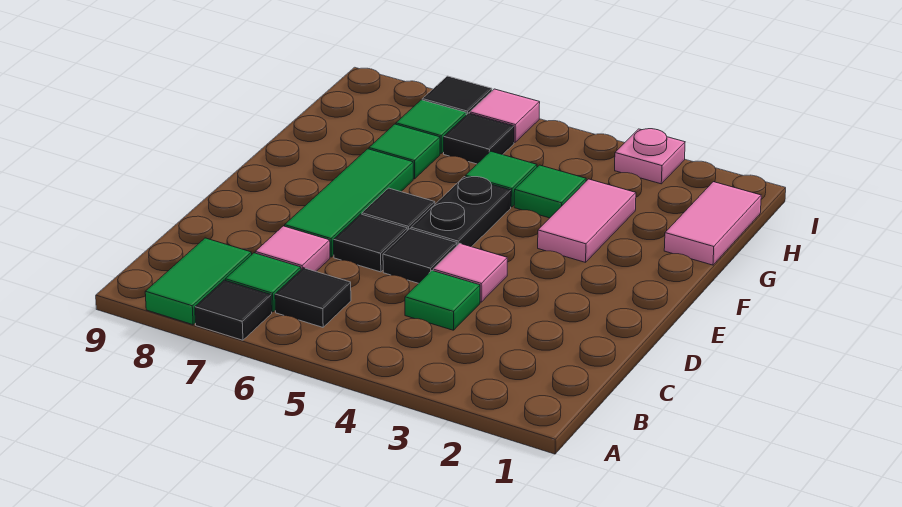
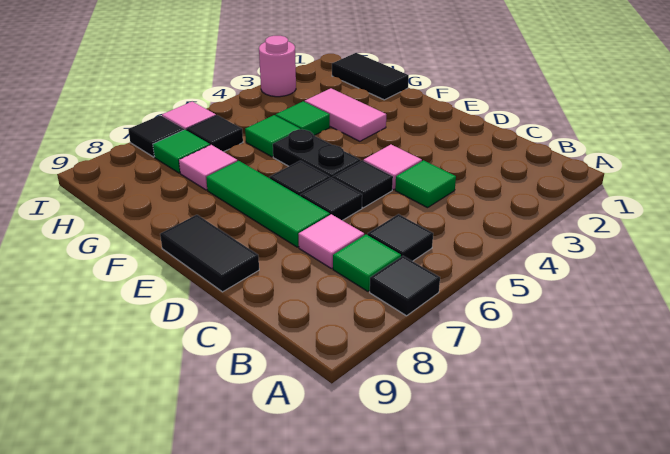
green 1x2 tile [145,238,252,325] -> none
none -> black 1x2 tile [160,215,259,292]
pink 1x2 tile [664,182,761,265] -> black 1x2 tile [332,53,409,100]
green 1x1 tile [369,124,440,179] -> pink 1x1 tile [179,145,237,190]
pink 1x1 plate [615,129,685,184] -> pink 1x1 round brick [259,36,296,97]

